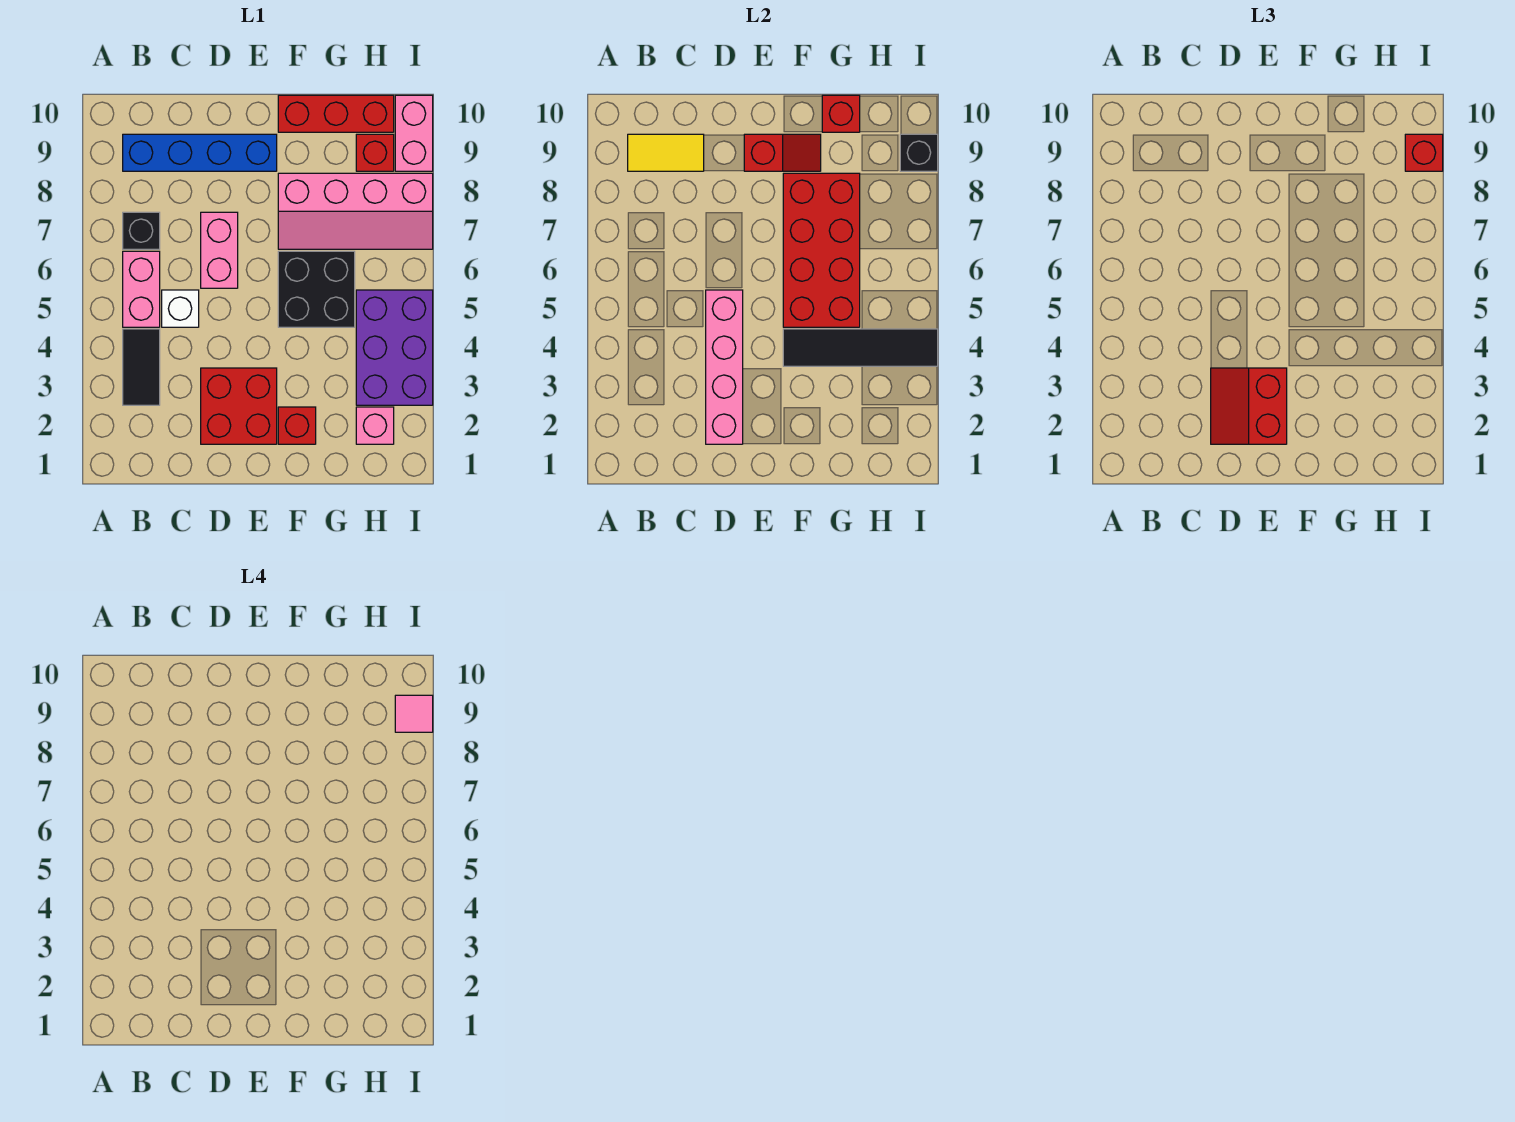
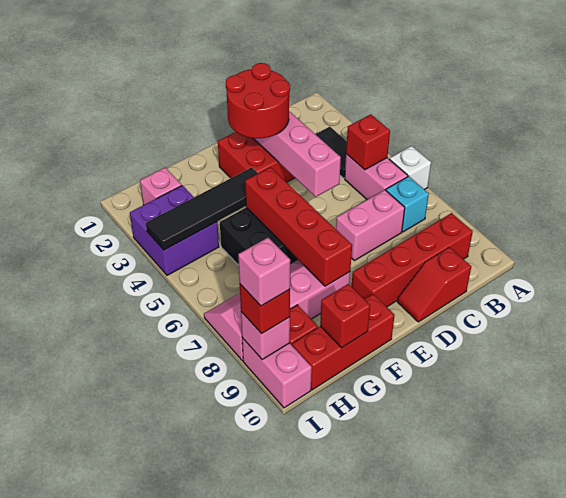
black 1x1 brick [123,212,160,249] -> cyan 1x1 brick [386,176,429,232]
blue 1x4 brick [123,134,277,171] -> red 1x4 brick [351,213,473,307]
yellow 1x2 tile [628,134,704,171] -> none
white 1x1 brick [162,290,199,327] -> white 1x1 brick moved to [389,146,431,190]
red 2x2 slope [1211,368,1287,444] -> red 2x2 round brick [226,63,290,138]
pink 1x2 brick [201,212,238,288] -> pink 1x2 brick turned to [336,190,405,260]
red 1x2 slope [744,134,821,171] -> red 1x2 slope moved to [397,247,471,322]
red 1x1 brick [278,407,316,444] -> red 1x1 brick moved to [346,114,390,170]
red 2x4 brick [783,173,860,327] -> red 1x4 brick [245,167,352,286]
purple 2x3 brick [356,290,433,405] -> purple 2x2 brick [130,185,219,275]
black 1x1 brick [900,134,938,171] -> pink 1x1 brick [241,312,290,359]
pink 1x1 tile [395,695,433,732] -> pink 1x1 brick [238,238,290,306]

